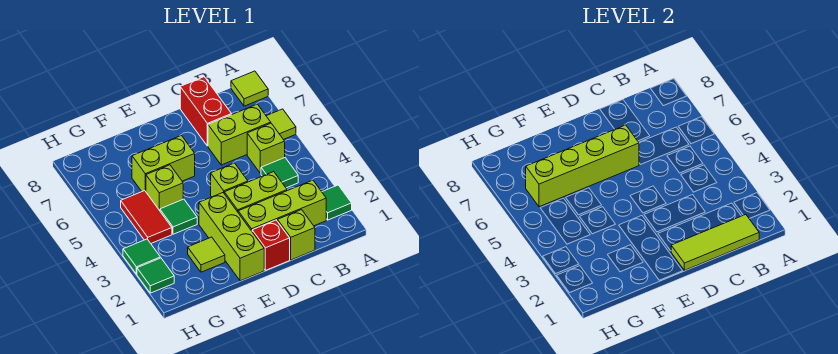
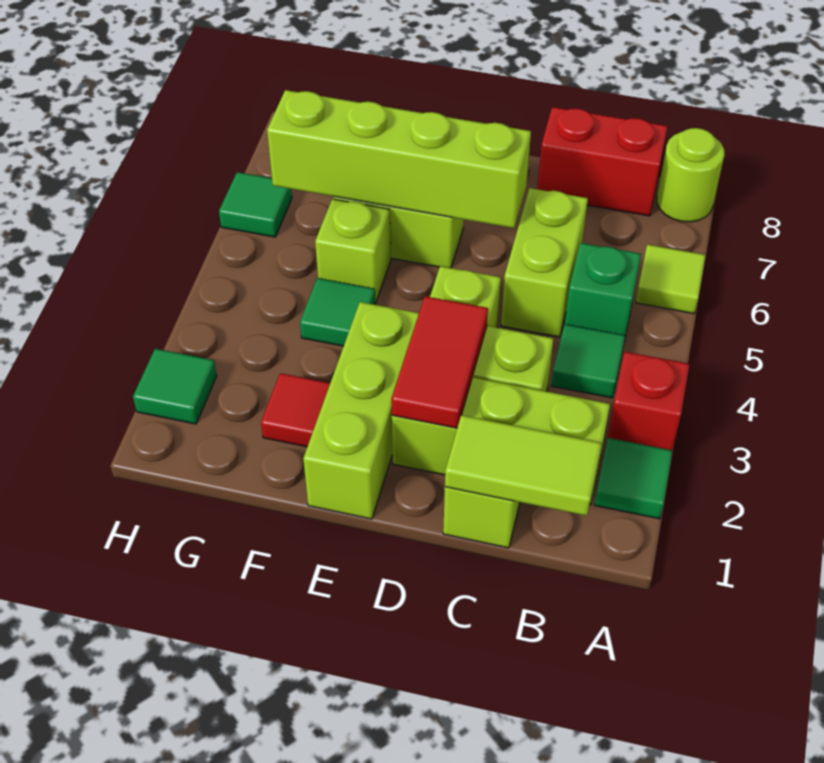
lime 1x1 tile [231,71,268,106] -> lime 1x1 round brick [657,128,725,222]
lime 1x3 tile [671,215,759,270] -> lime 1x2 tile [445,415,602,516]
lime 1x1 brick [247,123,285,174] -> green 1x1 brick [565,243,641,341]
lime 1x2 brick [208,104,271,165] -> lime 1x2 brick turned to [501,188,588,337]
red 1x2 brick [180,77,231,146] -> red 1x2 brick turned to [537,107,667,216]
red 1x1 brick [252,220,290,270] -> red 1x1 brick moved to [608,352,690,450]
lime 1x1 tile [188,237,225,272] -> red 1x1 tile [261,373,330,447]
red 1x2 tile [121,191,172,243] -> red 1x2 tile moved to [391,296,488,428]
green 1x1 tile [123,239,160,274] -> green 1x1 tile moved to [219,172,292,237]

